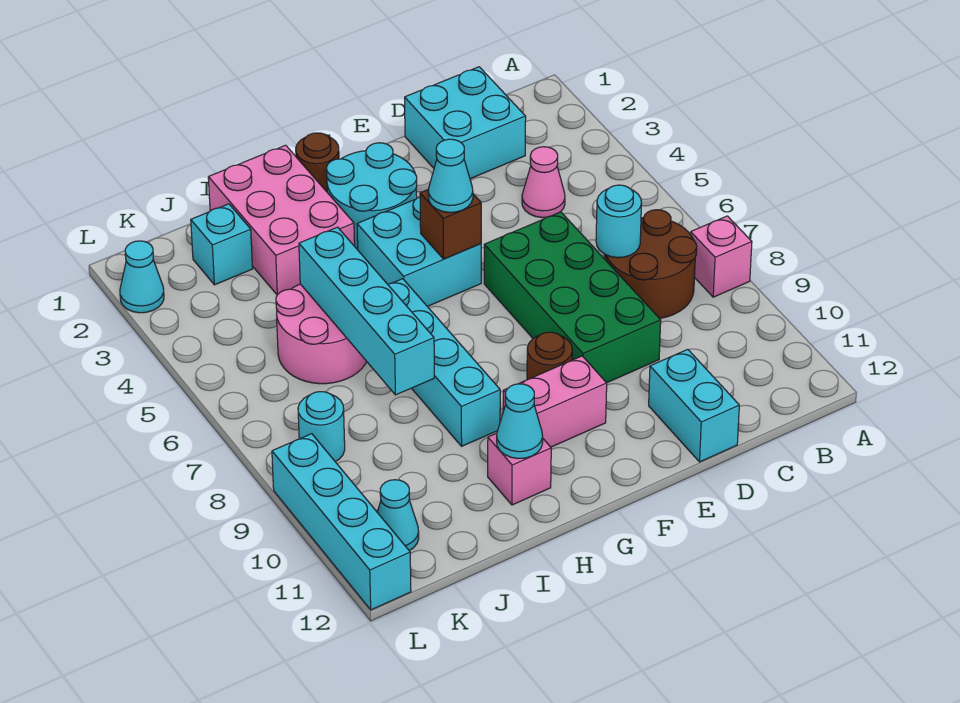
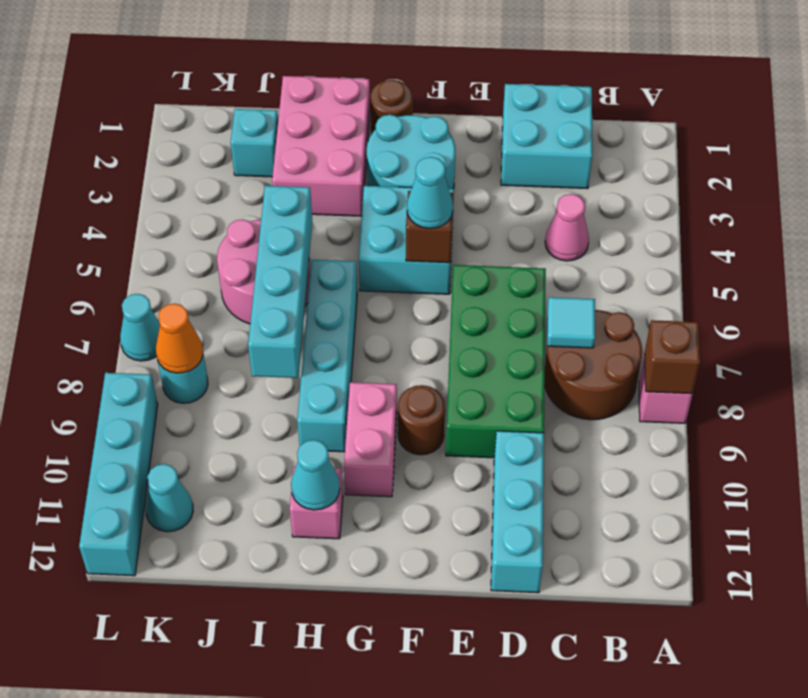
none -> brown 1x1 brick [645,320,700,394]
cyan 1x1 round brick [596,185,641,258] -> cyan 1x1 tile [547,297,595,348]
cyan 1x2 brick [649,349,739,462] -> cyan 1x3 brick [491,431,544,593]
pink 1x2 brick [503,356,607,447] -> pink 1x2 brick turned to [344,382,397,497]
none -> orange 1x1 cone [156,304,203,373]
cyan 1x1 cone [120,241,164,313] -> cyan 1x1 cone moved to [120,294,160,361]

